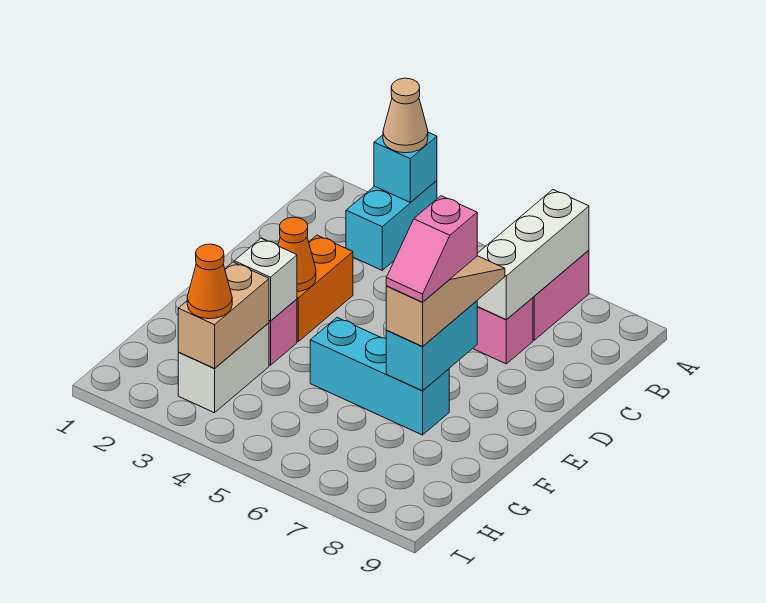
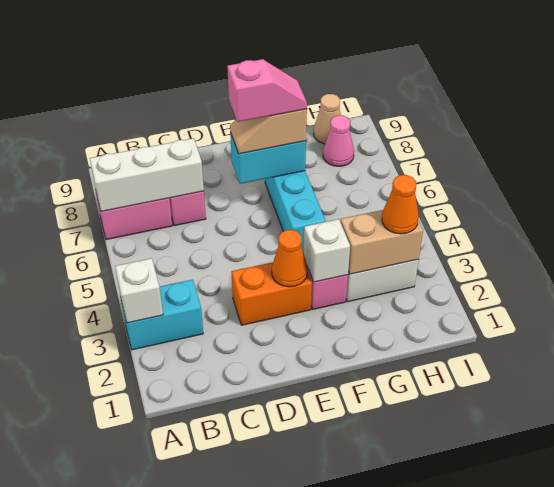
cyan 1x1 brick [374,132,437,202] -> white 1x1 brick [115,258,163,323]
tan 1x1 cone [383,78,428,153] -> tan 1x1 cone moved to [314,94,341,144]
tan 1x3 slope [386,256,505,346] -> tan 1x2 slope [230,109,307,154]
none -> pink 1x1 cone [323,115,354,166]

